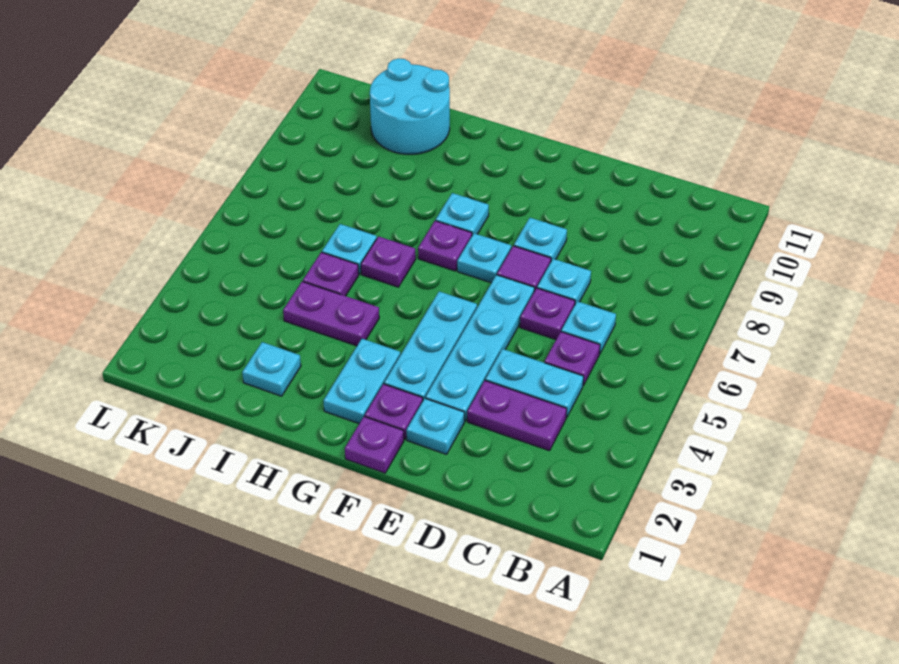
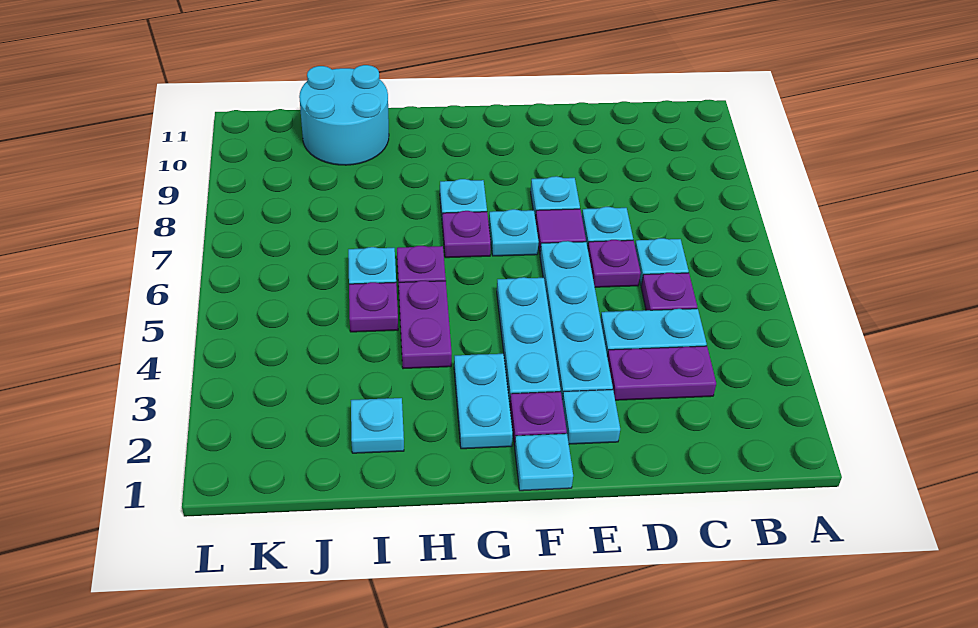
purple 1x1 plate [345,417,404,473] -> cyan 1x1 plate [515,434,573,491]
purple 1x2 plate [283,282,379,346] -> purple 1x2 plate turned to [399,281,452,369]

